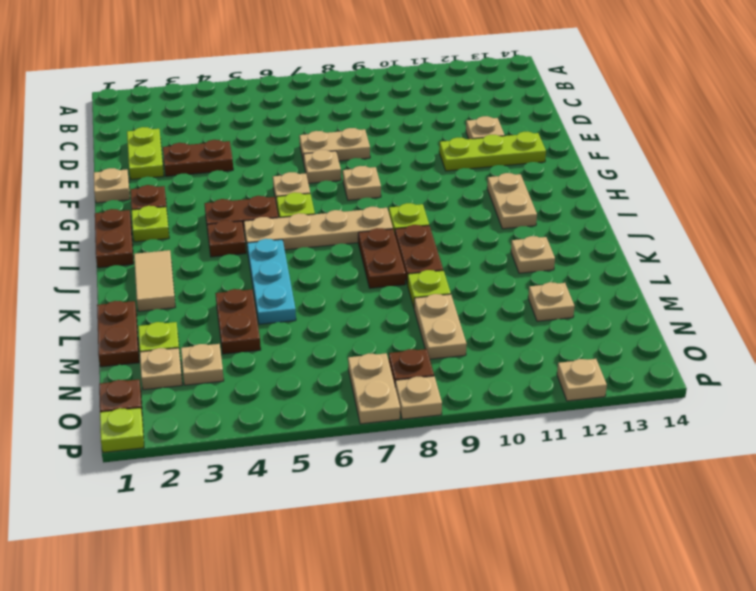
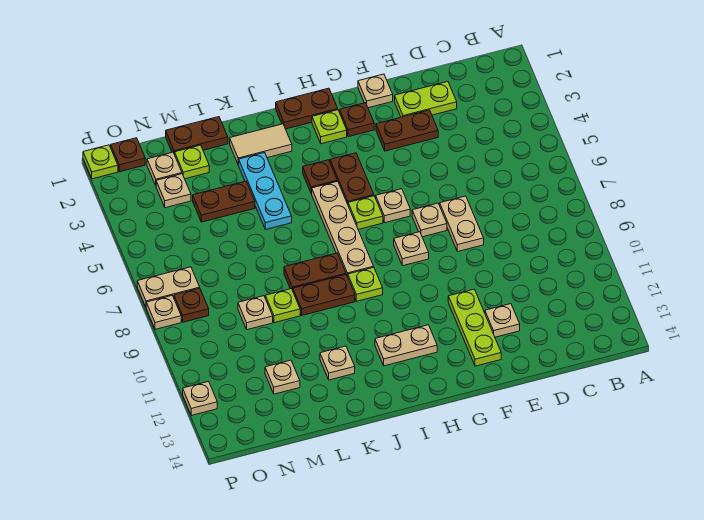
brown 1x2 plate [163,140,233,176] -> brown 1x2 plate turned to [376,110,438,151]
cyan 1x3 plate [247,239,296,324] -> cyan 1x3 plate turned to [239,153,292,230]
tan 1x2 plate [414,294,467,359] -> tan 1x1 plate [238,296,273,330]

